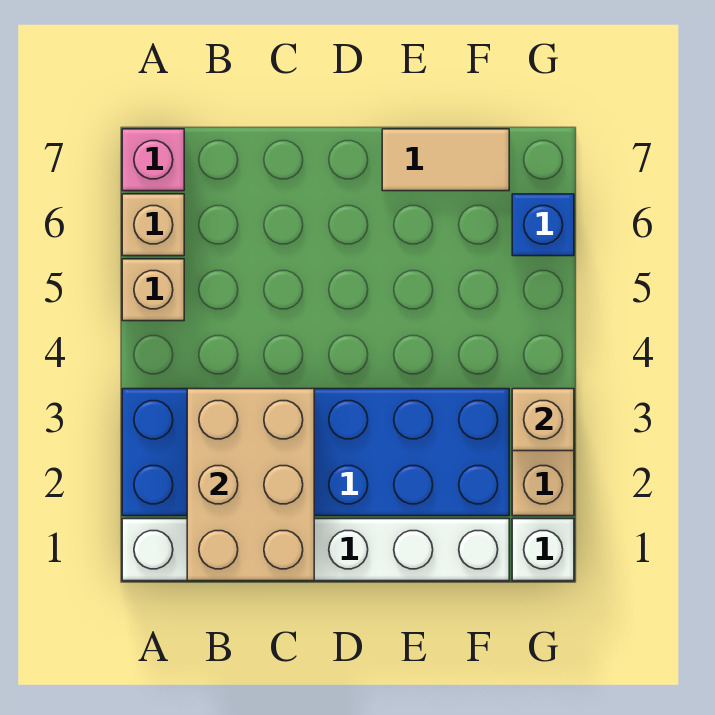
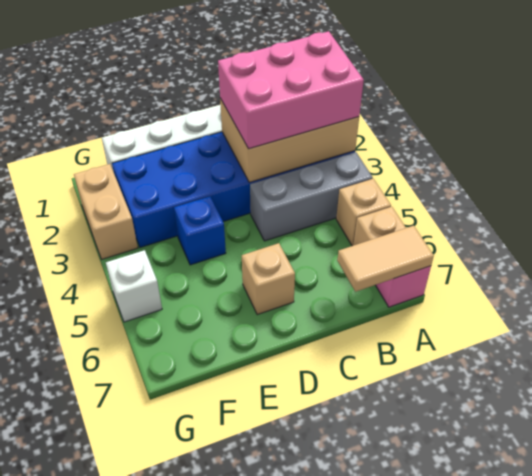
none -> pink 2x3 brick [218,31,364,149]
none -> grey 1x3 brick [250,152,373,241]
tan 2x3 brick [187,389,314,581] -> tan 2x3 brick turned to [220,98,359,182]
tan 1x2 tile [382,129,509,191] -> tan 1x2 tile moved to [337,226,434,292]
white 1x1 brick [512,519,574,581] -> white 1x1 brick moved to [106,250,162,322]
tan 1x1 brick [512,389,574,451] -> tan 1x1 brick moved to [242,243,295,315]
blue 1x1 brick [512,194,574,256] -> blue 1x1 brick moved to [174,196,226,265]

